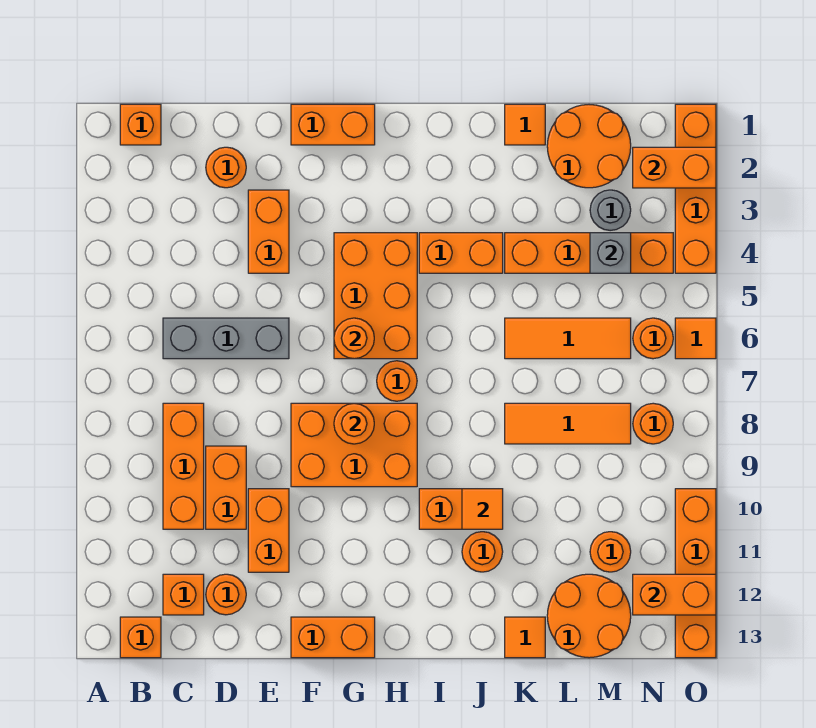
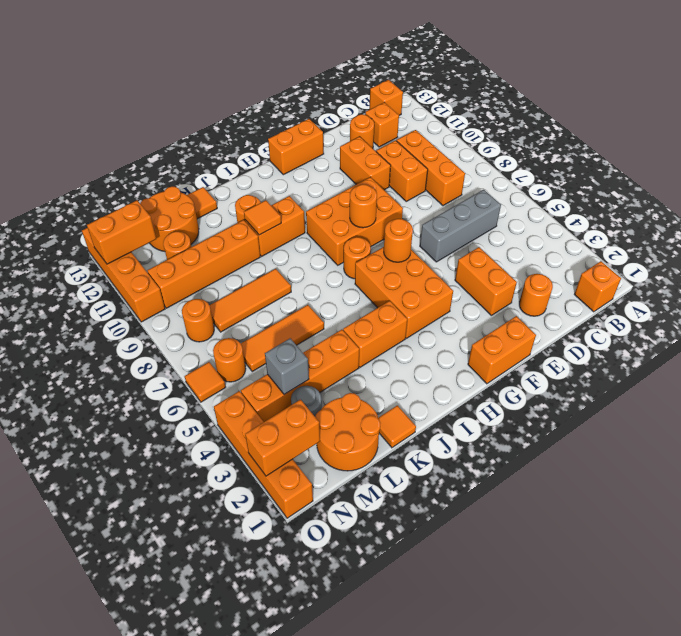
none -> orange 1x4 brick [147,220,260,308]

